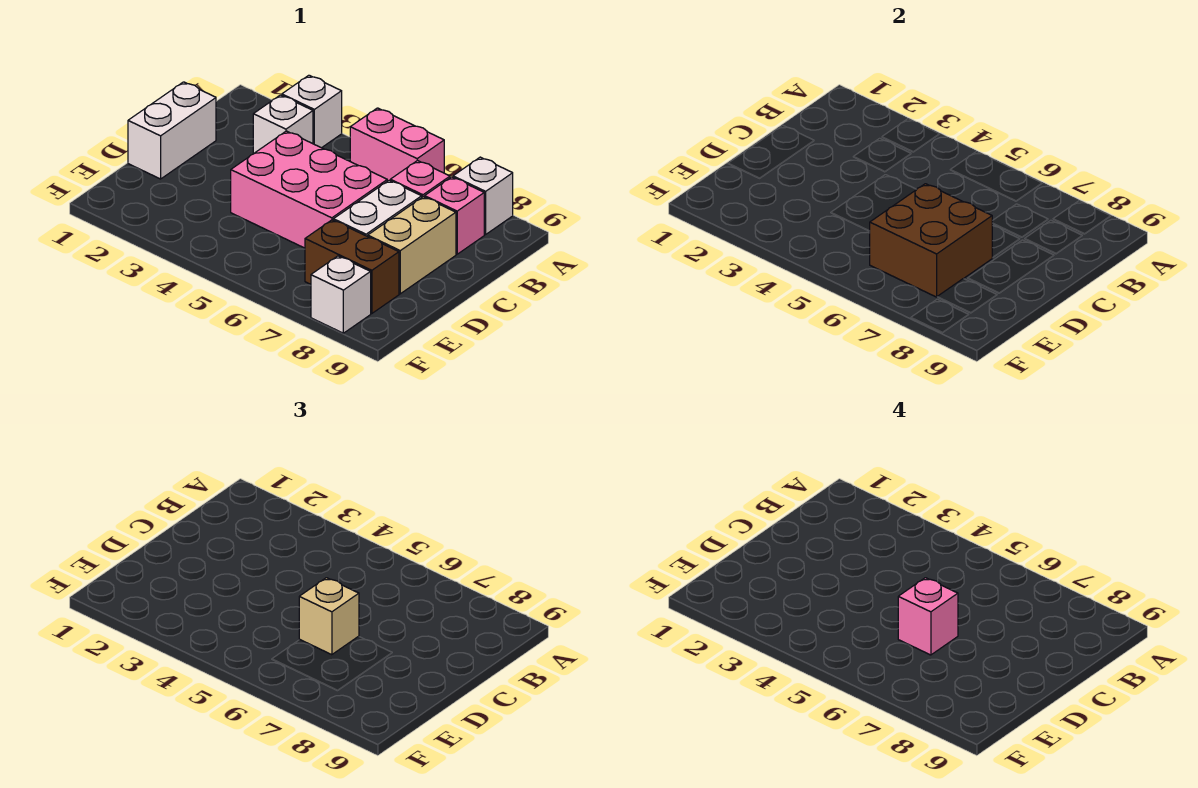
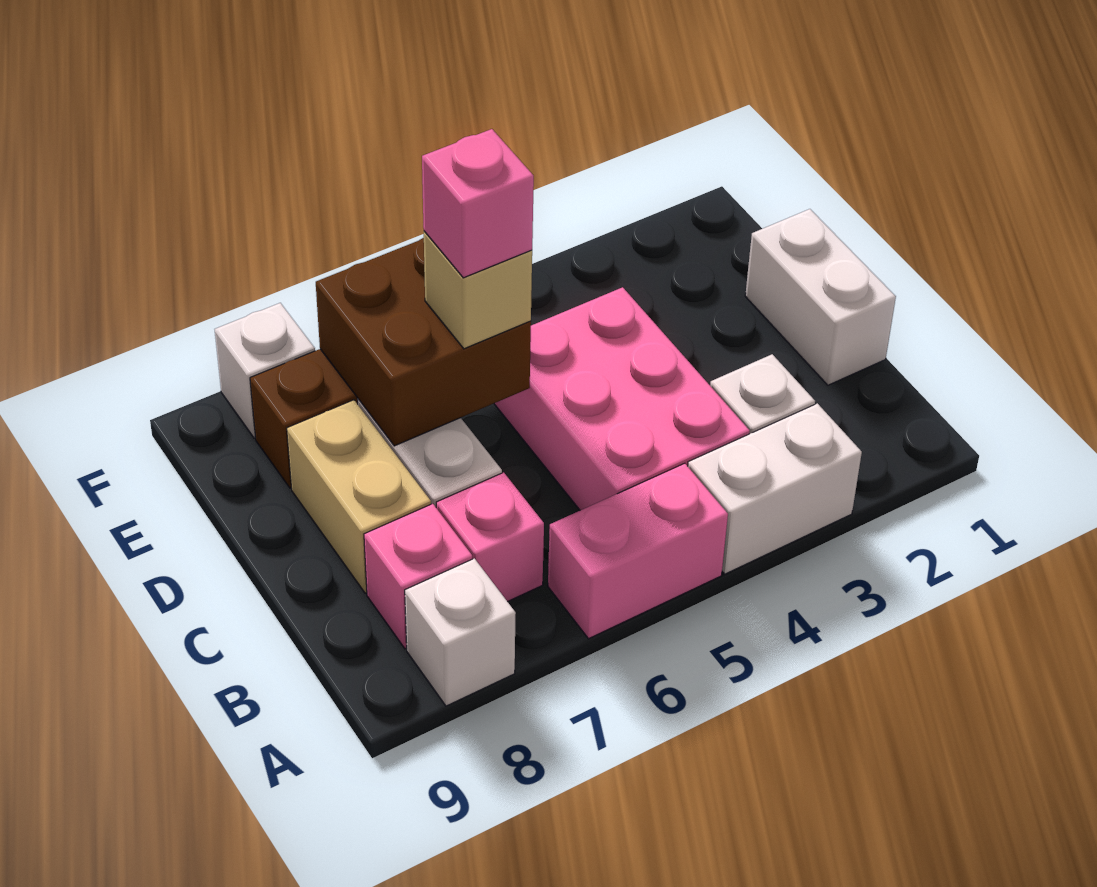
white 1x1 brick [282,75,342,148] -> white 1x2 brick [688,403,862,574]
pink 2x3 brick [231,131,387,248] -> pink 2x3 brick turned to [494,287,750,510]

